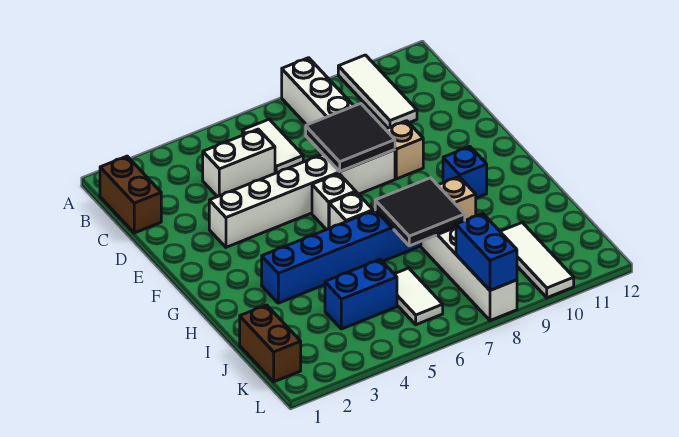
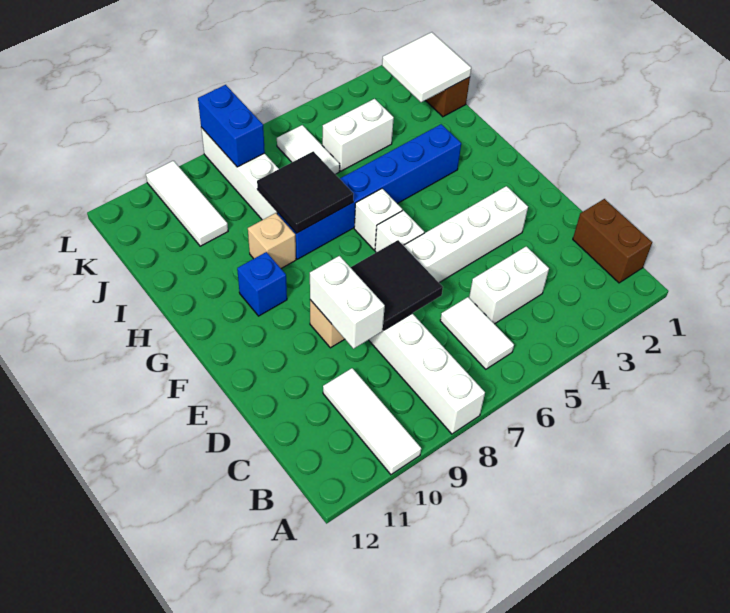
none -> white 1x2 brick [310,256,385,349]
none -> white 2x2 tile [382,32,471,102]
blue 1x2 brick [325,259,397,329] -> white 1x2 brick [322,99,394,171]

